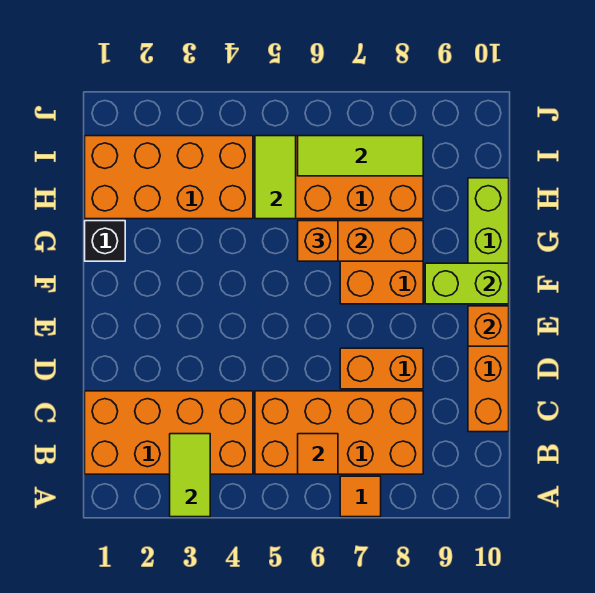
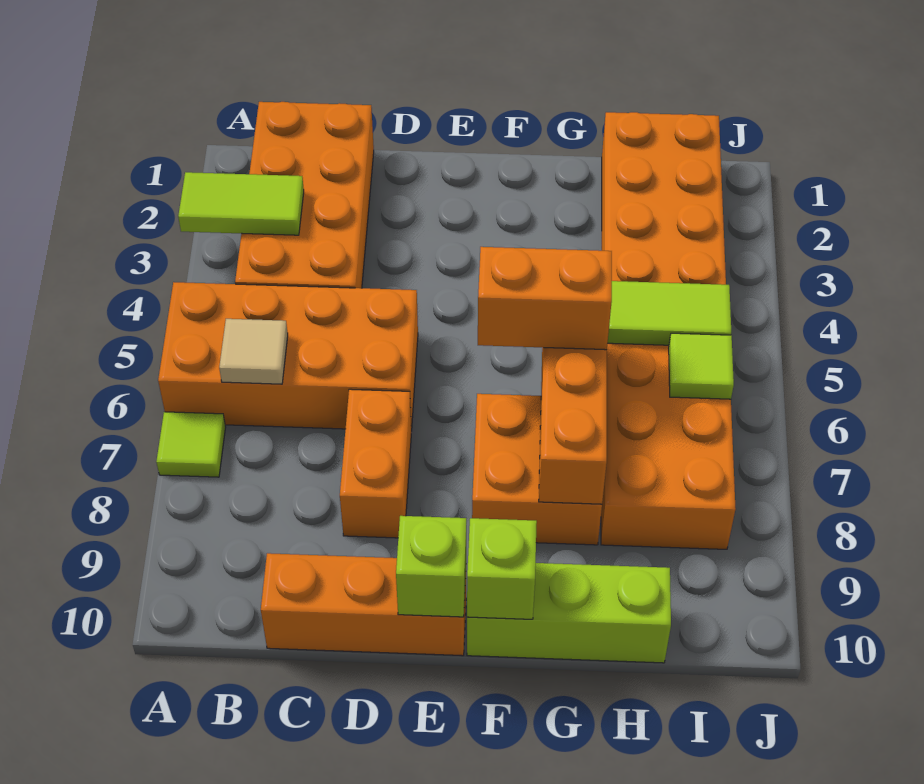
orange 1x1 tile [340,476,381,517] -> lime 1x1 tile [156,412,226,477]
orange 2x4 brick [255,391,423,474] -> orange 2x4 brick turned to [158,282,418,431]
orange 1x1 tile [298,434,338,474] -> tan 1x1 tile [219,319,288,384]
orange 1x1 brick [468,306,509,346] -> lime 1x1 brick [396,516,466,617]
lime 1x2 brick [425,263,509,304] -> lime 1x1 brick [467,518,537,619]
black 1x1 brick [85,221,125,261] -> none
orange 1x1 brick [298,221,338,261] -> orange 1x2 brick [478,247,612,350]
lime 1x3 tile [298,136,423,176] -> lime 1x1 tile [669,333,734,399]

